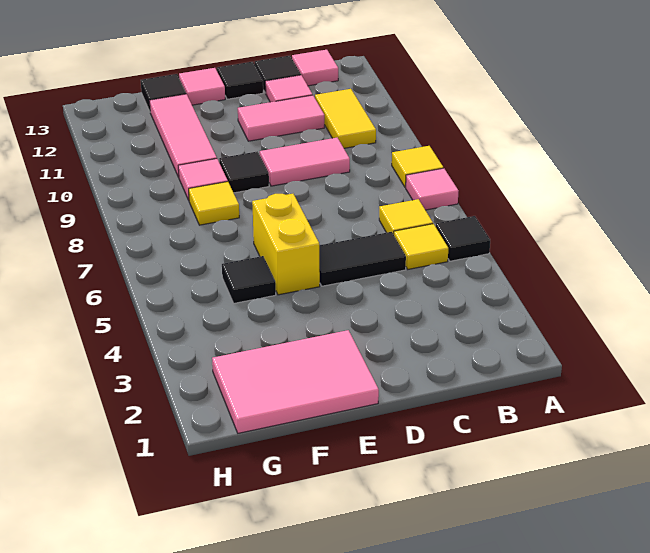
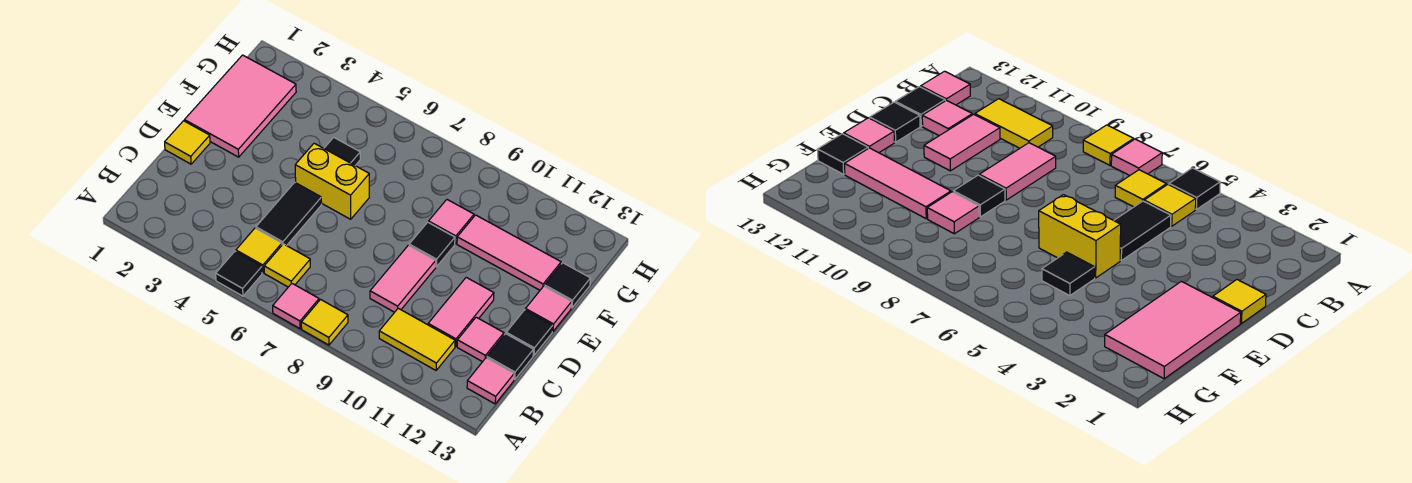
yellow 1x1 tile [189,182,239,225] -> yellow 1x1 tile moved to [165,121,210,164]

